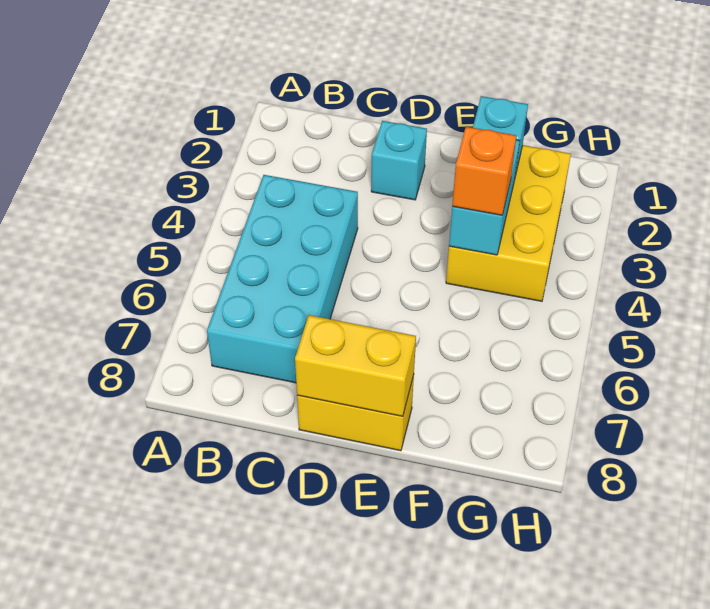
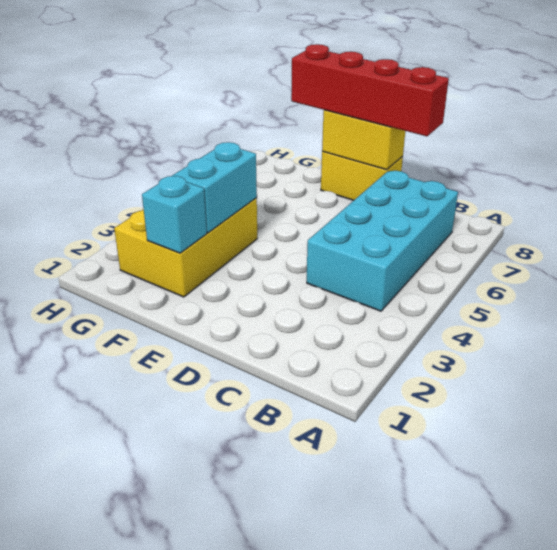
none -> red 1x4 brick [291,44,449,136]
cyan 1x1 brick [371,121,427,200] -> none
orange 1x1 brick [452,127,516,215] -> none

